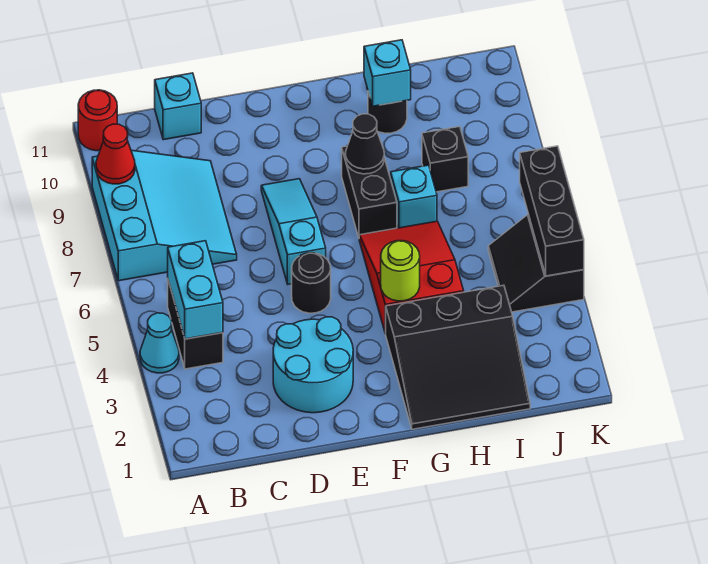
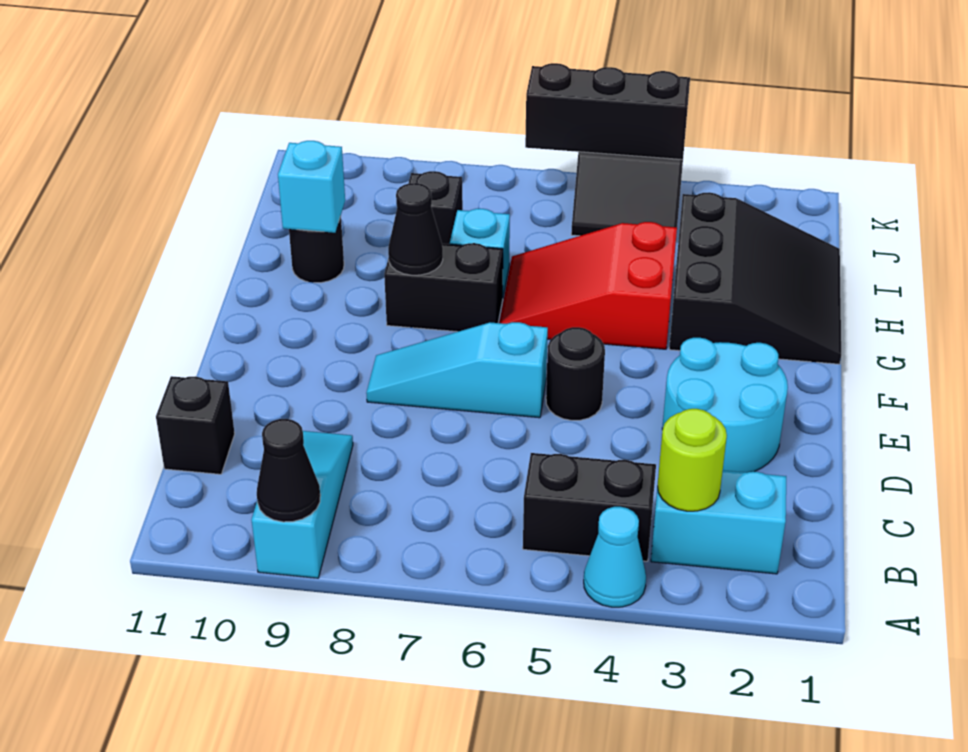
cyan 3x3 slope [92,150,237,281] -> cyan 1x3 slope [251,431,353,578]
red 1x1 cone [96,124,135,184] -> black 1x1 cone [257,419,320,522]
red 1x1 round brick [78,90,117,151] -> none
cyan 1x2 brick [168,241,223,339] -> cyan 1x2 brick moved to [651,470,786,574]
cyan 1x1 brick [155,73,201,140] -> black 1x1 brick [156,376,235,474]
lime 1x1 round brick [381,241,420,301] -> lime 1x1 round brick moved to [658,409,727,511]

